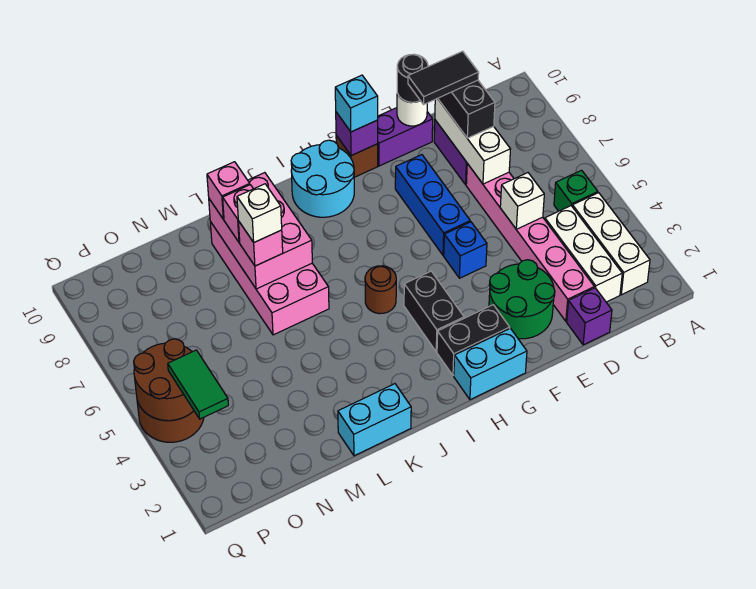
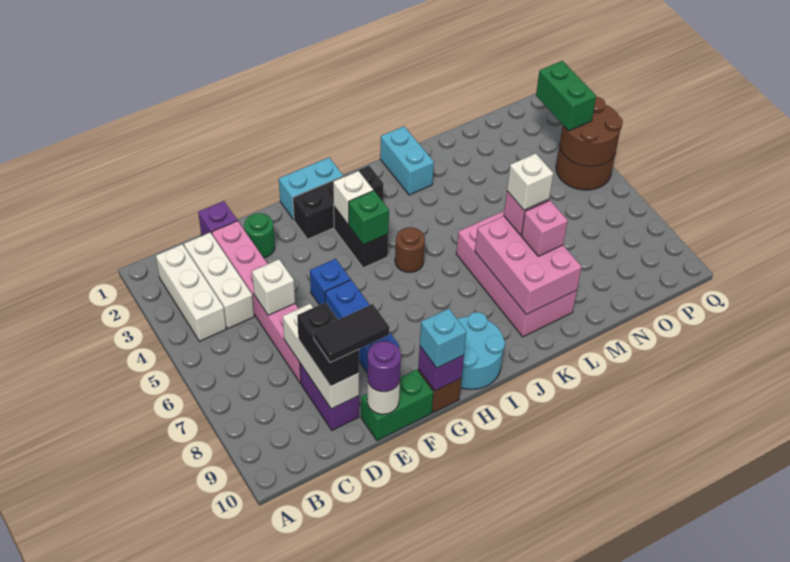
green 1x1 brick [554,170,598,211] -> green 1x1 brick moved to [349,191,389,245]
green 2x2 round brick [489,260,555,339] -> green 1x1 round brick [244,213,275,258]
purple 1x2 brick [378,108,433,166] -> green 1x2 brick [361,370,433,441]
black 1x1 round brick [397,54,428,102] -> purple 1x1 round brick [367,341,401,392]
black 1x2 brick [437,305,510,376] -> black 1x3 brick [293,165,384,239]
none -> white 1x1 brick [333,171,373,224]
cyan 1x2 brick [338,384,411,456] -> cyan 1x2 brick turned to [380,126,434,195]
pink 1x1 brick [207,162,250,219] -> none
green 1x2 tile [168,350,228,419] -> green 1x2 brick [536,61,596,131]

